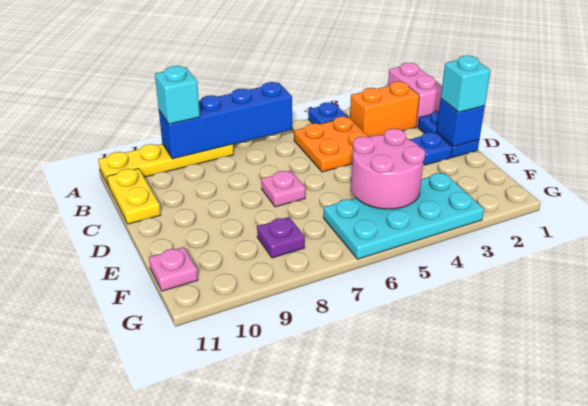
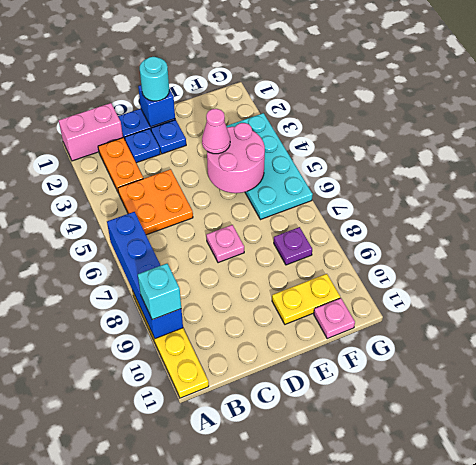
blue 1x1 plate [308,102,348,124] -> blue 1x1 plate moved to [125,129,160,163]
orange 1x2 brick [350,81,419,137] -> orange 1x2 plate [98,138,143,193]
yellow 1x2 plate [107,168,161,224] -> yellow 1x2 plate moved to [272,274,340,324]
cyan 1x1 brick [441,55,491,112] -> cyan 1x1 round brick [140,57,169,101]
none -> pink 1x1 cone [202,109,230,154]

